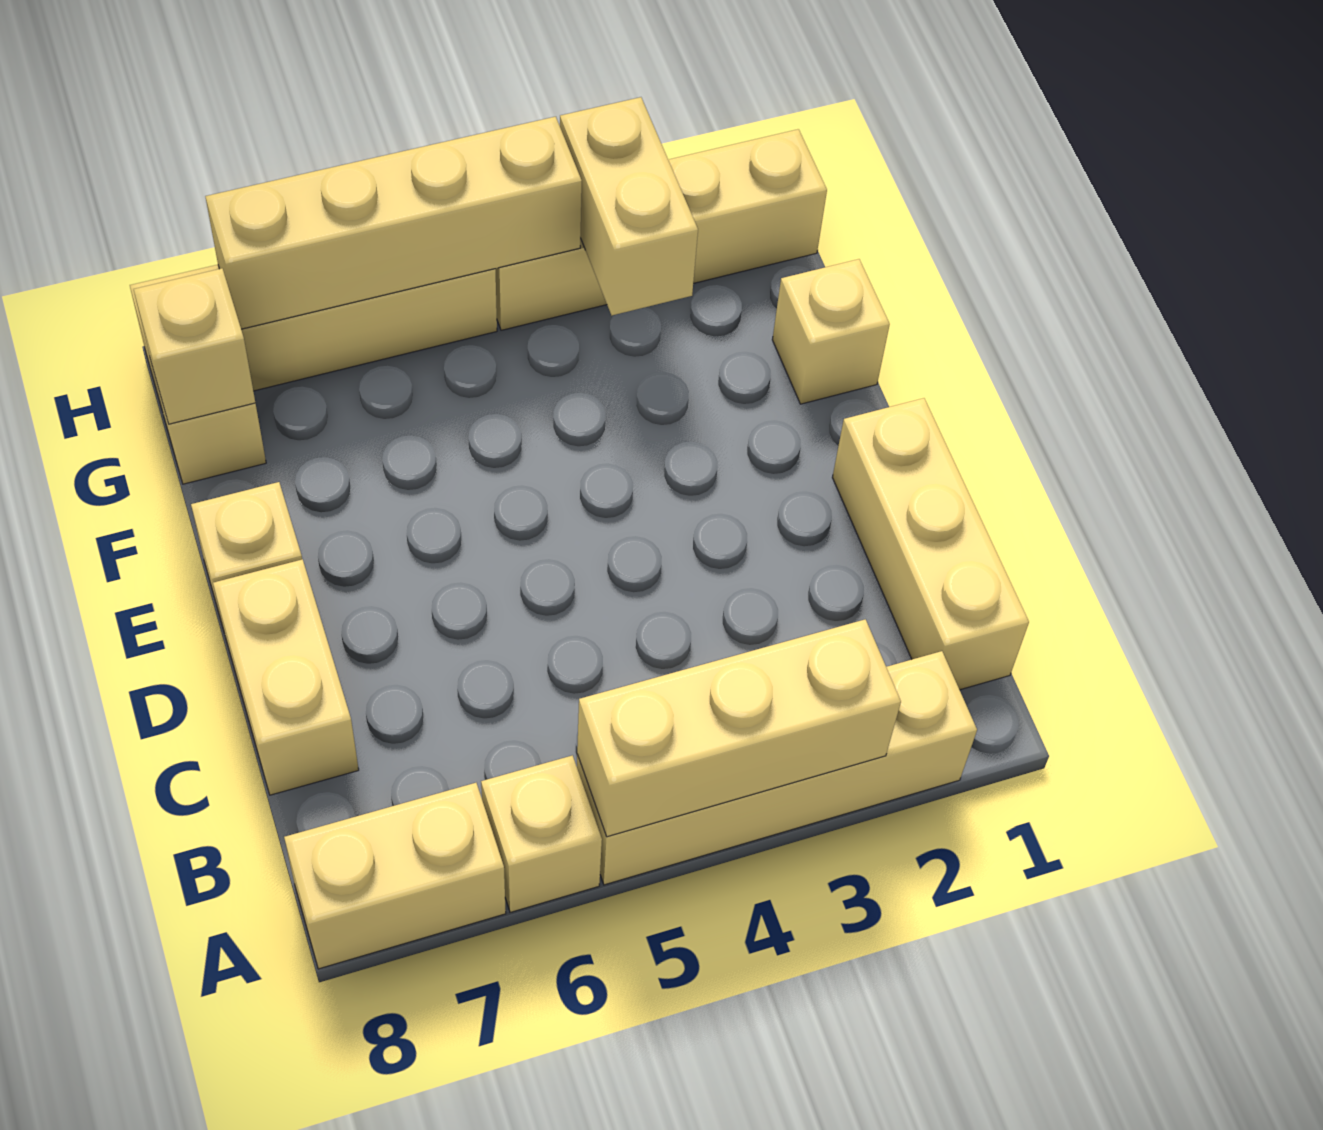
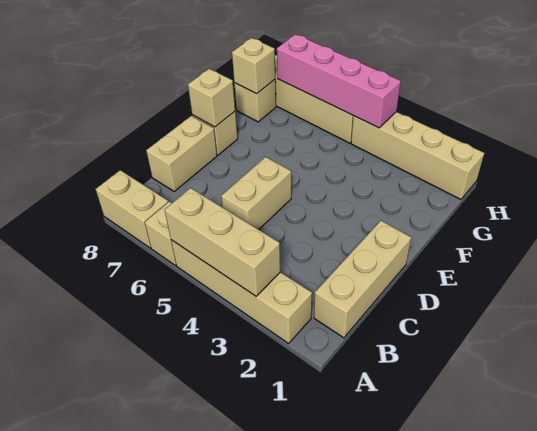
tan 1x1 brick [772,259,890,404] -> tan 1x1 brick moved to [188,69,235,127]
tan 1x2 brick [560,97,698,315] -> tan 1x2 brick moved to [221,157,291,230]
tan 1x4 brick [205,117,582,329] -> pink 1x4 brick [277,34,401,128]

